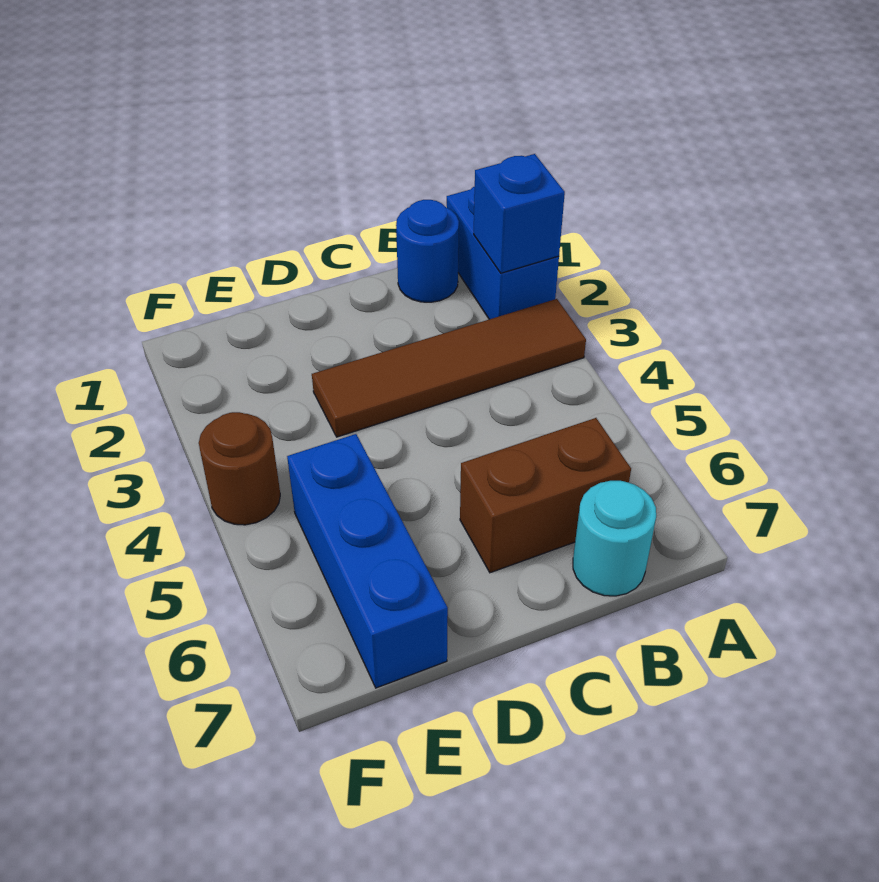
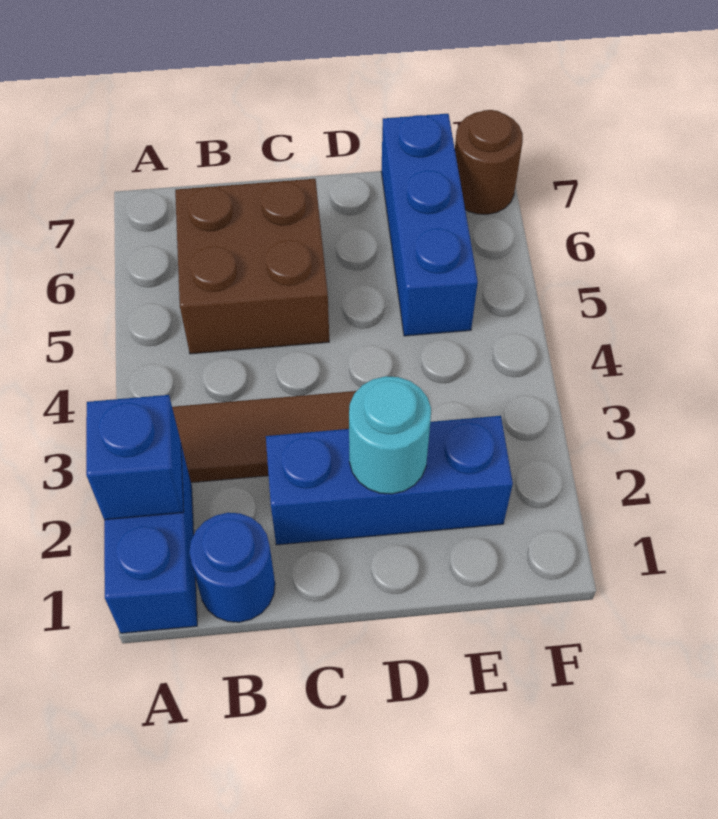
brown 1x2 brick [460,418,631,573] -> brown 2x2 brick [175,179,329,354]
cyan 1x1 round brick [573,481,656,596] -> cyan 1x1 round brick moved to [349,376,431,494]
none -> blue 1x3 brick [266,416,513,545]
brown 1x1 round brick [199,412,280,525] -> brown 1x1 round brick moved to [455,110,523,214]

